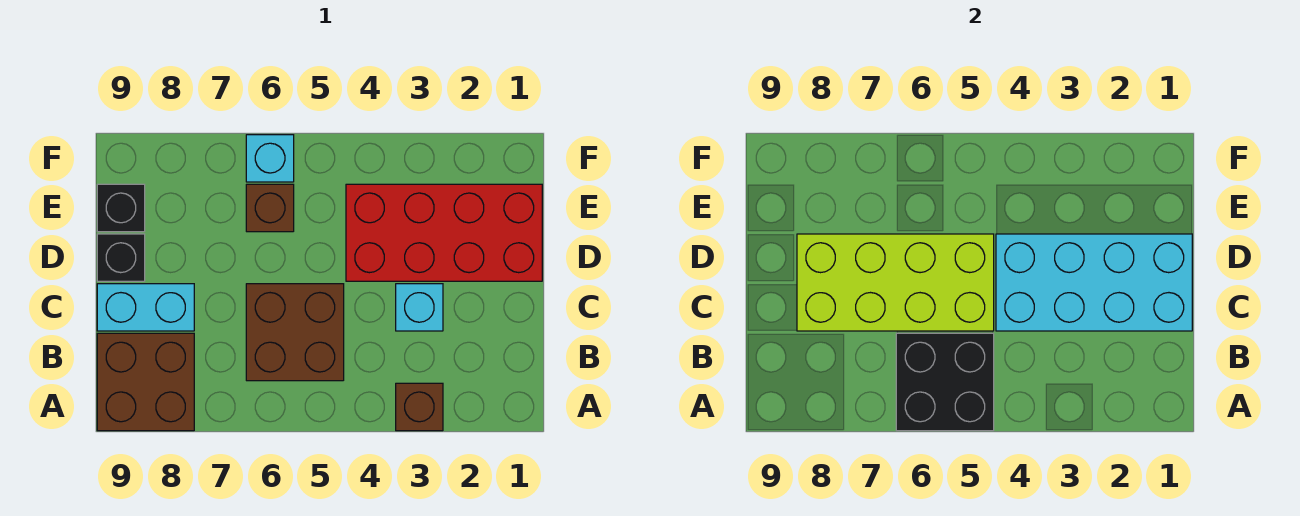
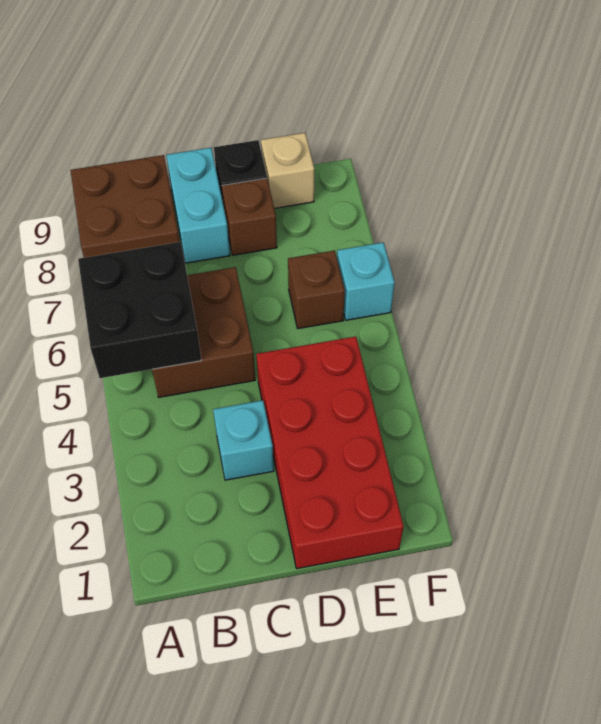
brown 1x1 brick [396,383,443,431] -> brown 1x1 brick moved to [222,178,277,255]
cyan 2x4 brick [996,234,1192,331] -> none
lime 2x4 brick [797,234,994,331] -> none
black 1x1 brick [97,184,145,232] -> tan 1x1 brick [261,133,314,208]

